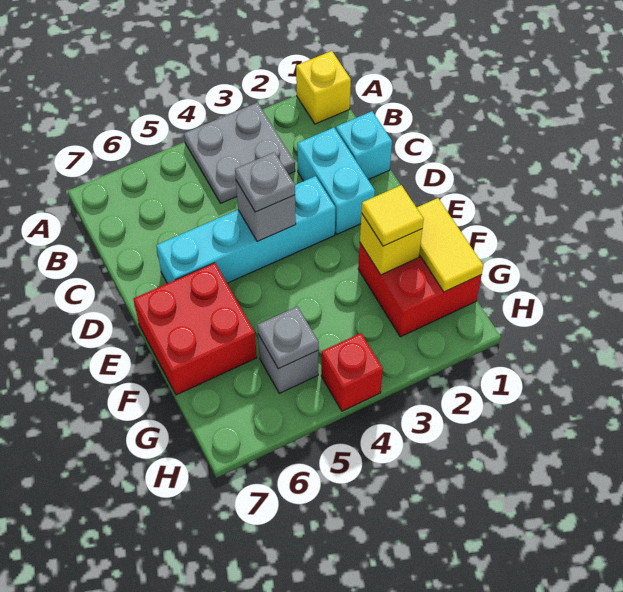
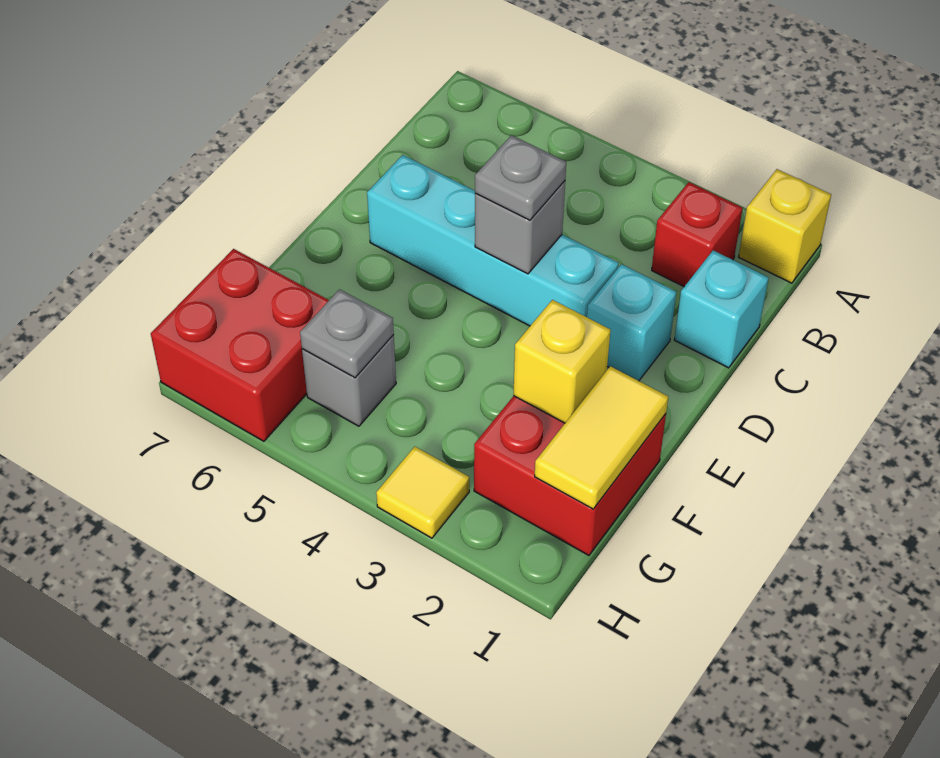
grey 2x2 plate [184,103,295,203] -> none
cyan 1x2 brick [297,128,375,234] -> cyan 1x1 brick [587,264,676,381]
red 2x2 brick [134,263,257,395] -> red 2x2 brick moved to [151,249,329,441]
yellow 1x1 tile [361,185,424,246] -> yellow 1x1 tile moved to [376,447,469,538]
red 1x1 brick [321,333,383,411] -> red 1x1 brick moved to [652,182,743,286]

